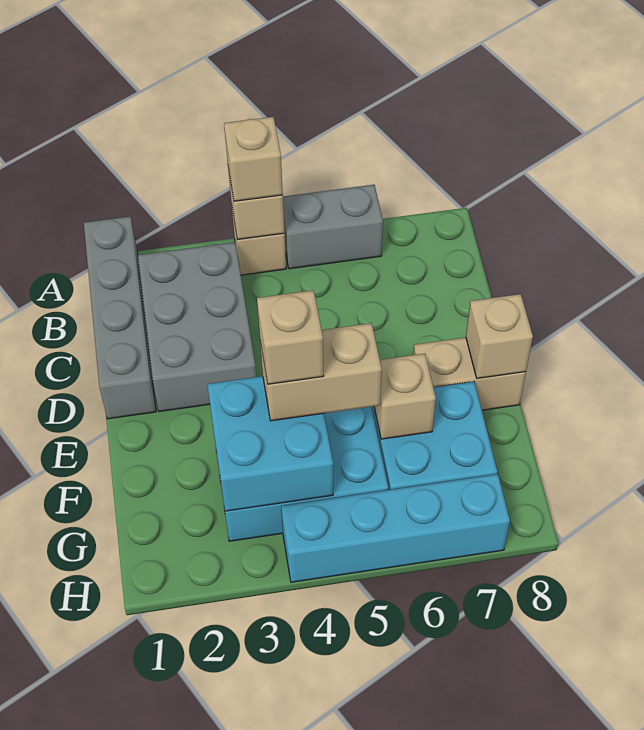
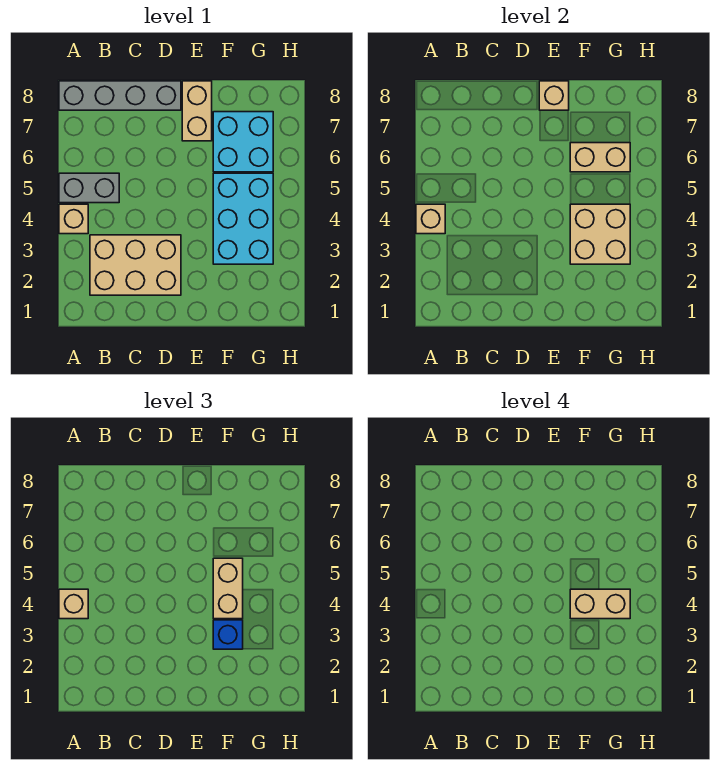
grey 1x4 brick [84,216,156,419] -> grey 1x4 brick moved to [59,81,181,110]
grey 1x2 brick [283,185,383,269] -> grey 1x2 brick turned to [59,173,119,203]
grey 2x3 brick [138,242,256,412] -> tan 2x3 brick [90,235,181,295]
cyan 2x2 brick [207,376,333,511] -> tan 2x2 brick [570,204,630,264]
none -> blue 1x1 brick [213,620,243,649]
tan 1x1 brick [257,290,324,384] -> tan 1x2 brick [570,589,630,619]
tan 1x1 brick [374,354,436,439] -> tan 1x2 brick [570,143,630,172]
cyan 1x4 brick [281,474,510,582] -> none

